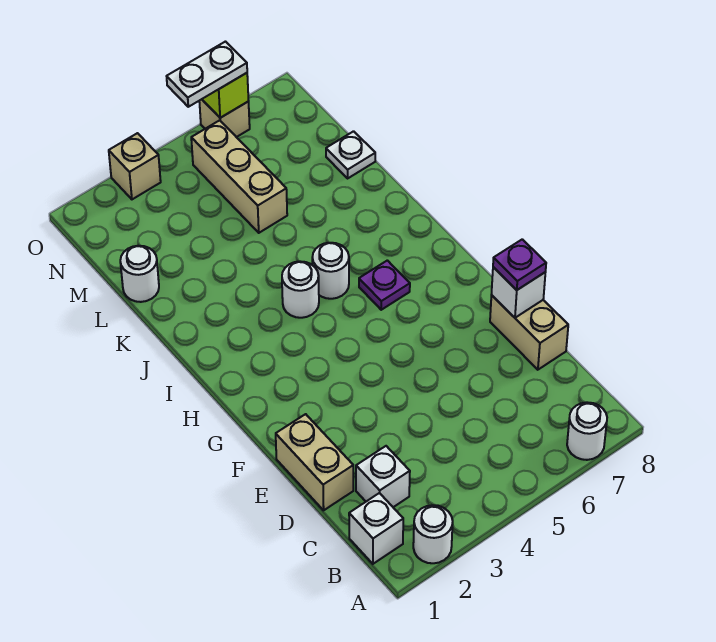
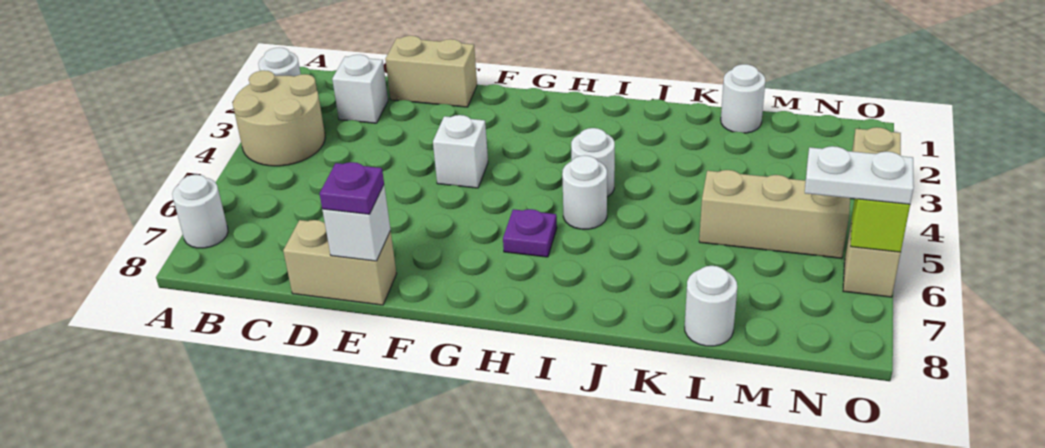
none -> tan 2x2 round brick [233,70,325,166]
white 1x1 brick [349,493,403,564] -> white 1x1 brick moved to [433,115,488,188]
white 1x1 plate [326,131,375,178] -> white 1x1 round brick [685,266,737,346]
white 1x2 plate [167,42,247,107] -> white 1x2 plate turned to [805,146,914,204]

